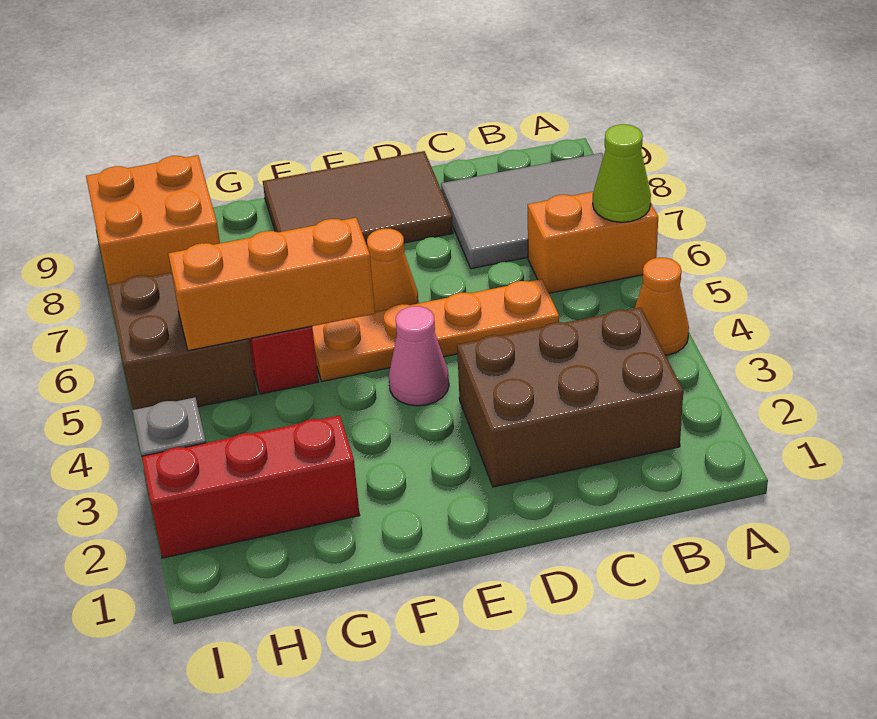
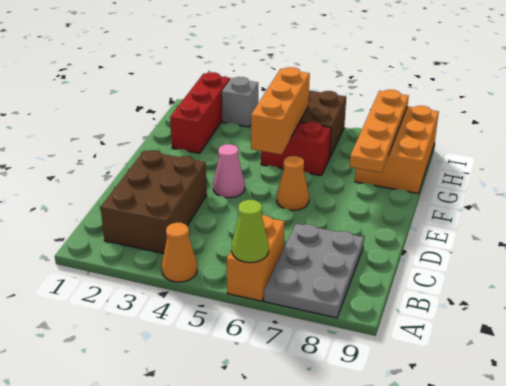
grey 2x3 tile [441,153,603,269] -> grey 2x3 plate [264,224,364,318]
orange 1x4 plate [312,279,559,381] -> orange 1x4 plate moved to [350,90,409,173]
brown 2x3 tile [263,151,453,245] -> none
orange 2x2 brick [86,155,220,284] -> orange 2x3 brick [355,106,439,193]

